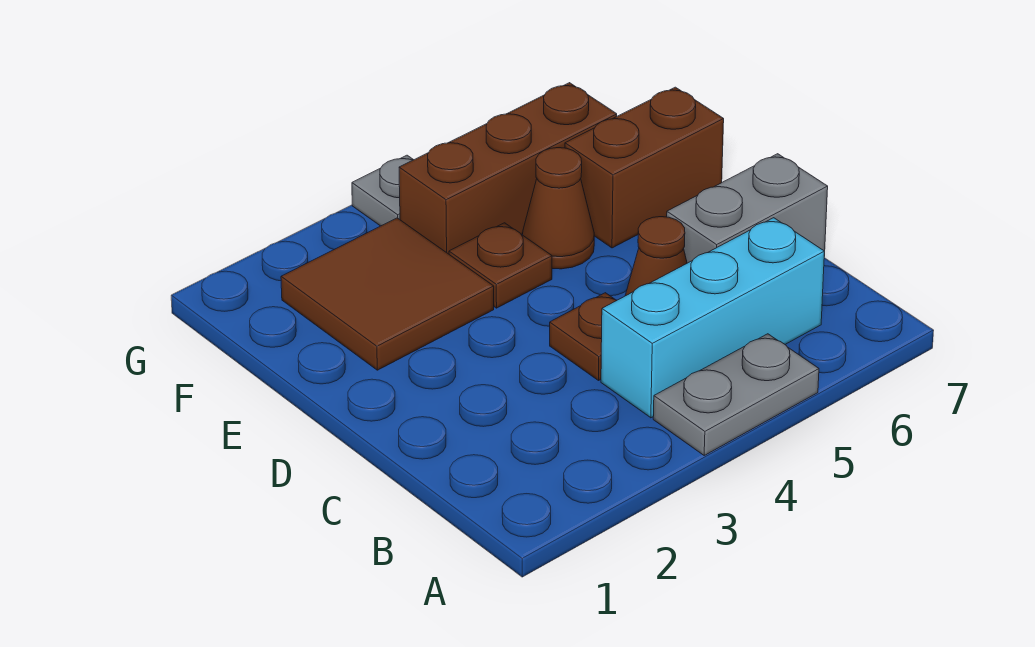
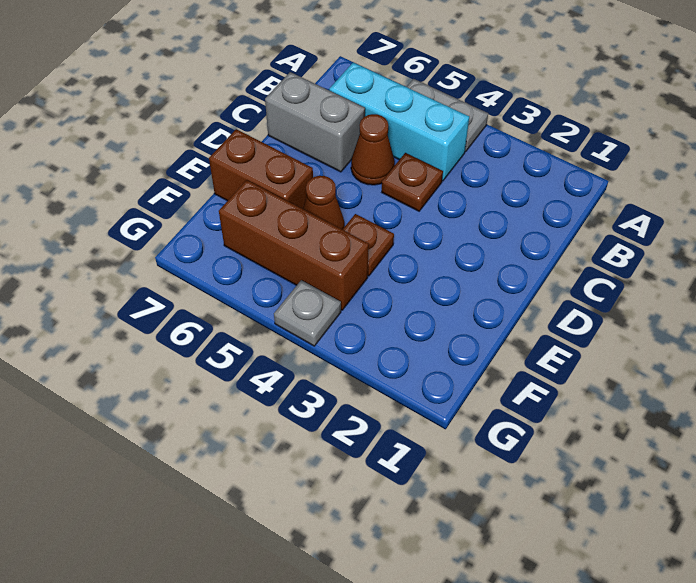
brown 2x2 tile [281,218,494,370] -> none

